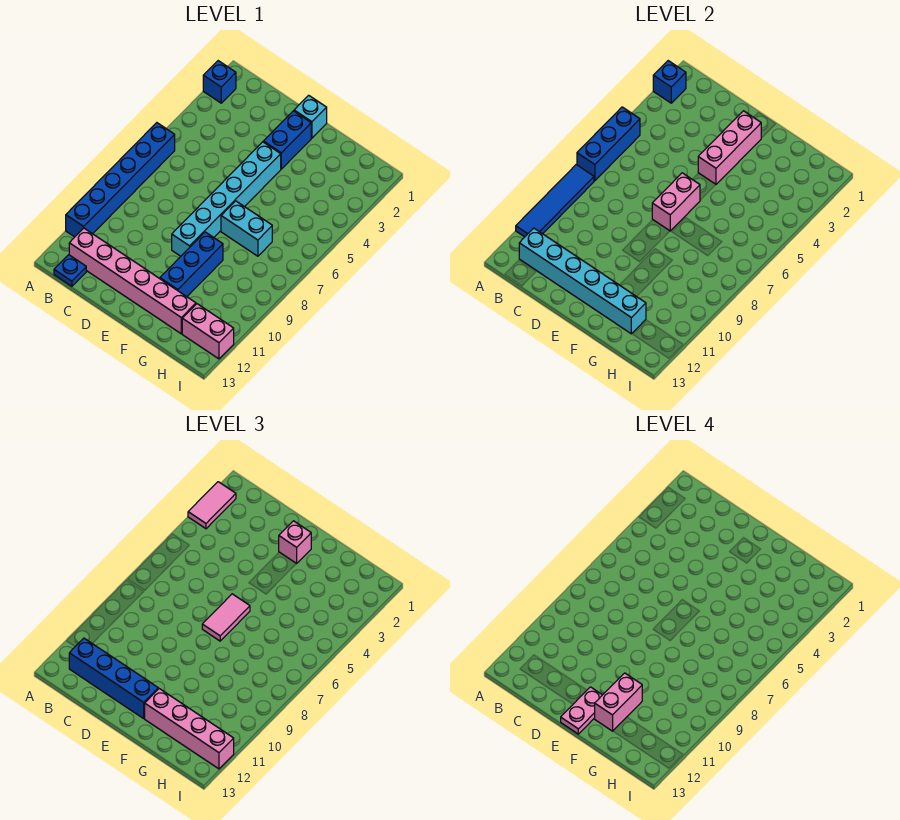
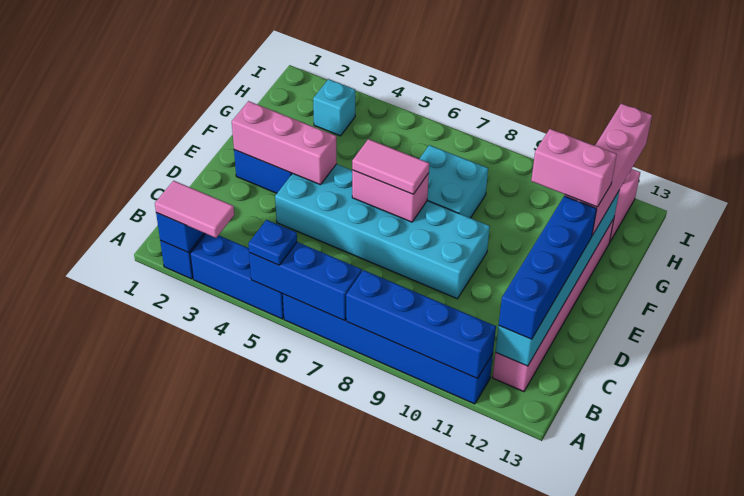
blue 1x4 tile [516,165,594,237] -> blue 1x4 brick [346,270,496,379]
blue 1x1 plate [54,255,86,286] -> blue 1x1 plate moved to [248,220,297,265]
cyan 1x1 brick [294,95,327,138] -> cyan 1x1 brick moved to [313,79,355,136]
pink 1x1 brick [279,521,311,564] -> none
cyan 1x6 brick [172,142,281,256] -> cyan 2x6 brick [275,164,490,299]
pink 1x2 plate [561,687,602,734] -> none
cyan 1x2 brick [221,201,272,256] -> cyan 2x2 brick [420,145,488,218]
blue 1x3 brick [160,232,223,297] -> blue 1x3 brick moved to [190,234,284,319]

